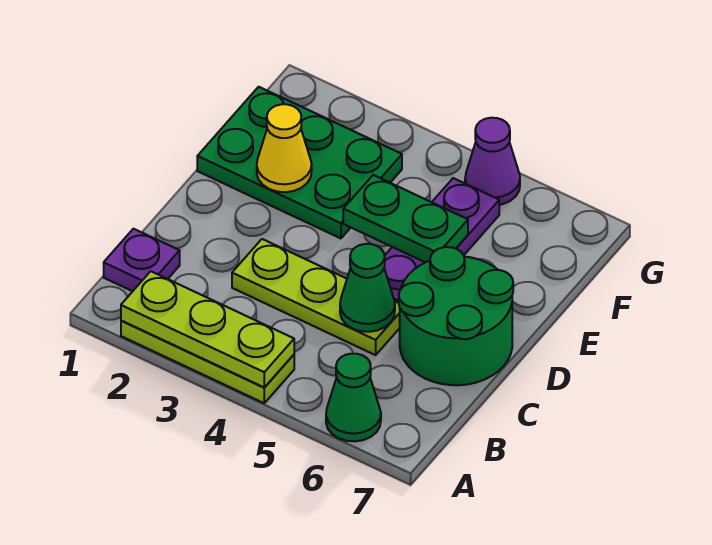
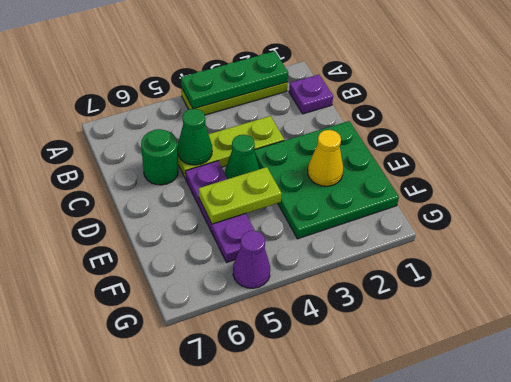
lime 1x3 plate [121,271,294,388] -> green 1x3 plate [181,51,288,109]
green 1x1 cone [326,354,381,441] -> green 1x1 cone moved to [225,135,259,179]
green 2x2 round brick [399,247,513,385] -> green 1x1 round brick [141,129,178,185]
green 2x3 plate [197,87,402,238] -> green 3x3 plate [254,121,399,239]
green 1x2 plate [343,175,468,263] -> lime 1x2 plate [199,167,282,224]

